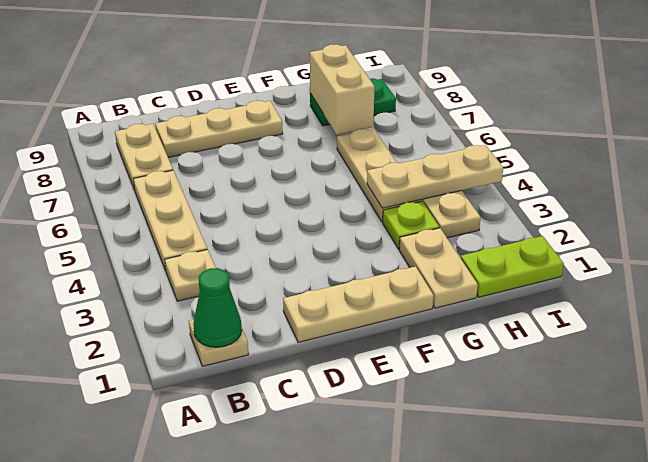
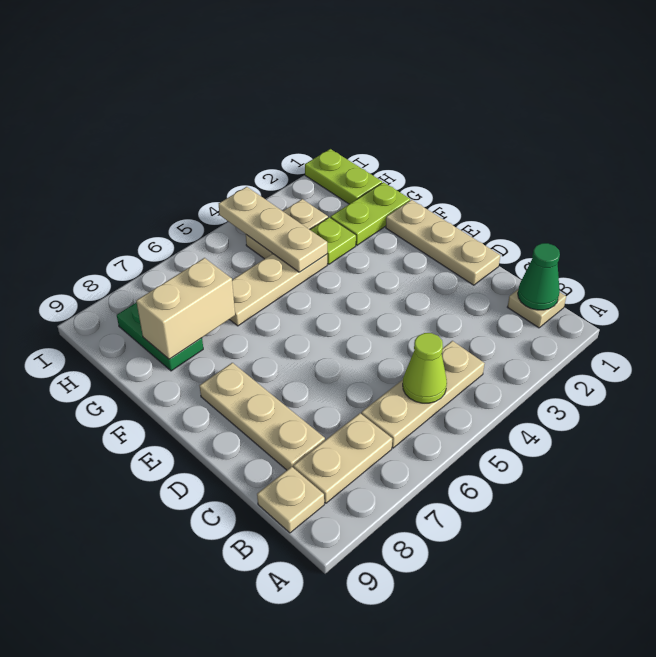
tan 1x1 plate [165,250,216,301] -> tan 1x1 plate moved to [257,467,324,533]
none -> lime 1x1 cone [403,333,447,403]
tan 1x2 plate [399,228,478,308] -> lime 1x2 plate [331,182,410,245]

